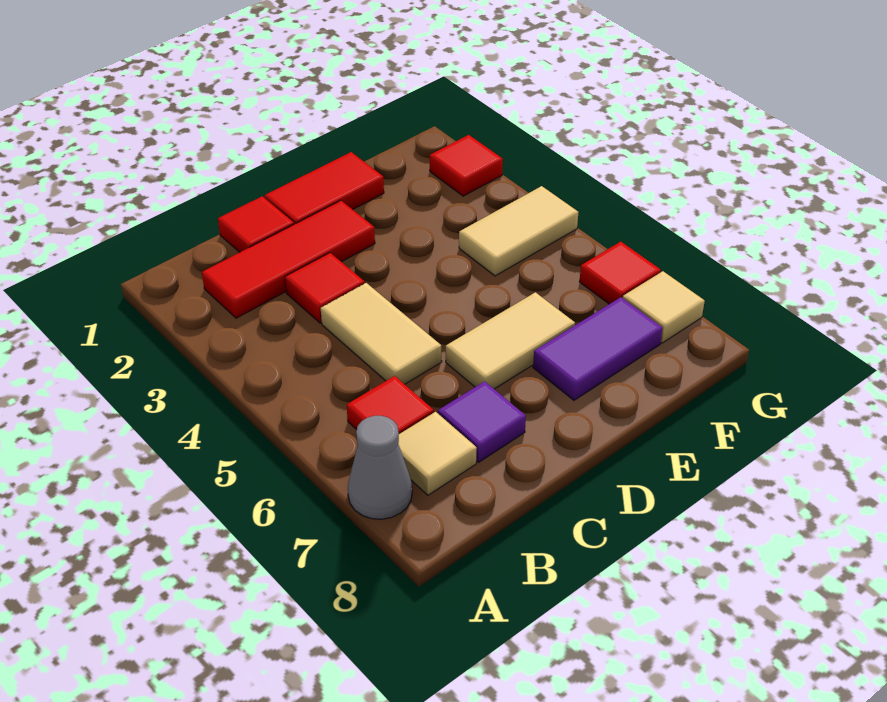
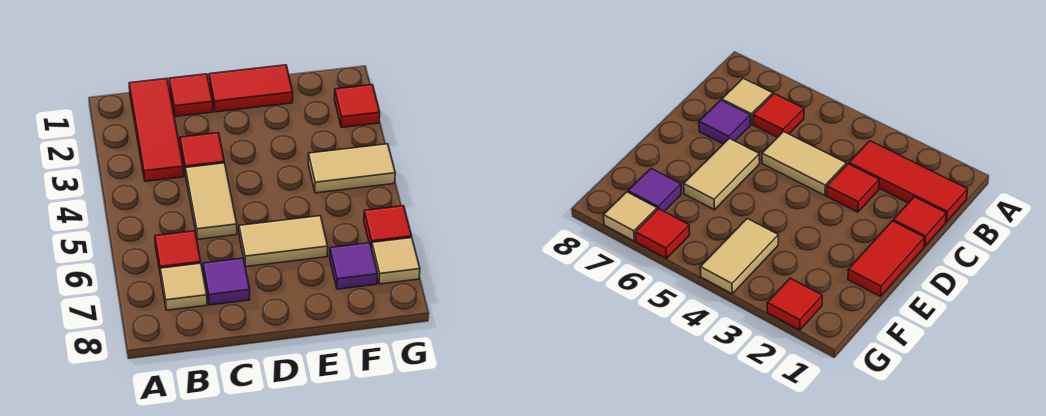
grey 1x1 cone [348,416,412,519] -> none
red 1x3 tile [202,201,375,318] -> red 1x3 tile turned to [129,78,184,181]
purple 1x2 tile [533,297,662,400] -> purple 1x1 tile [330,243,378,289]

